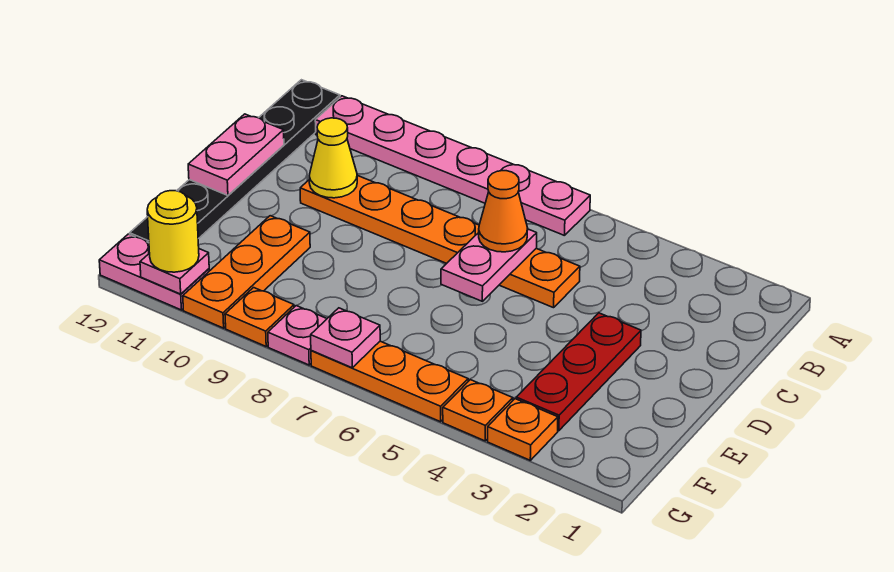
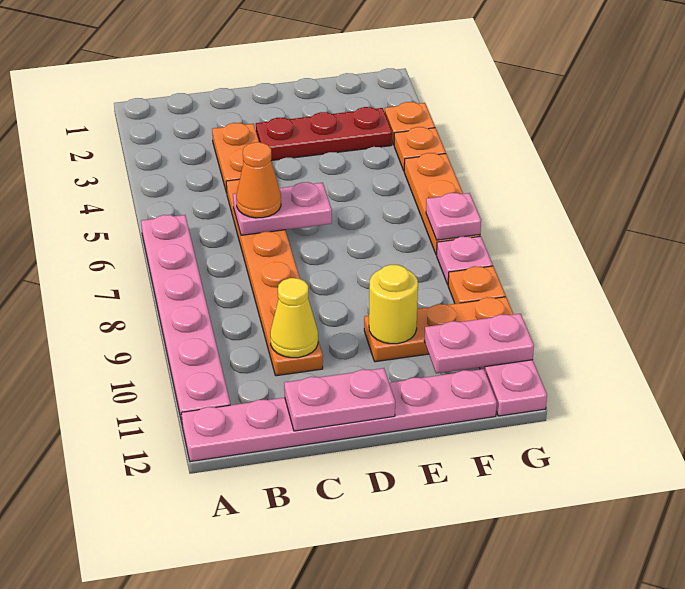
black 1x6 plate [130,80,340,243] -> pink 1x6 plate [181,369,497,462]
none -> orange 1x2 plate [212,123,259,193]
pink 1x1 plate [140,249,209,294] -> pink 1x2 plate [424,314,534,374]
yellow 1x1 round brick [147,191,199,272] -> yellow 1x1 round brick moved to [369,265,418,344]

